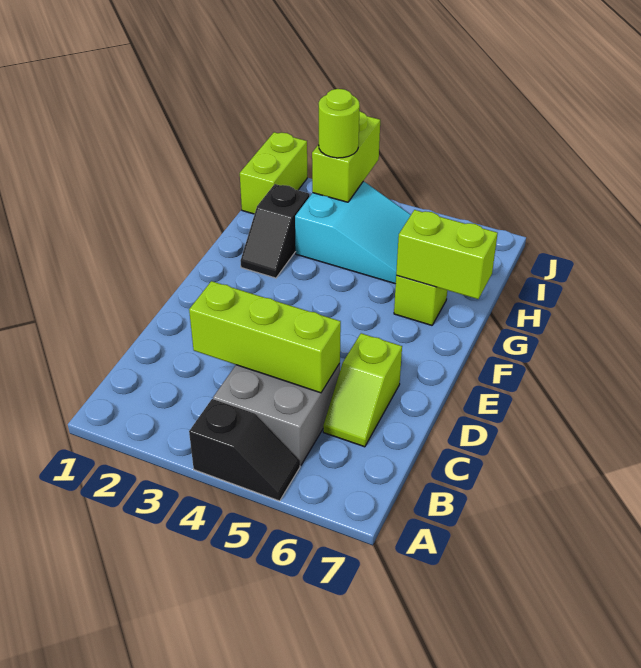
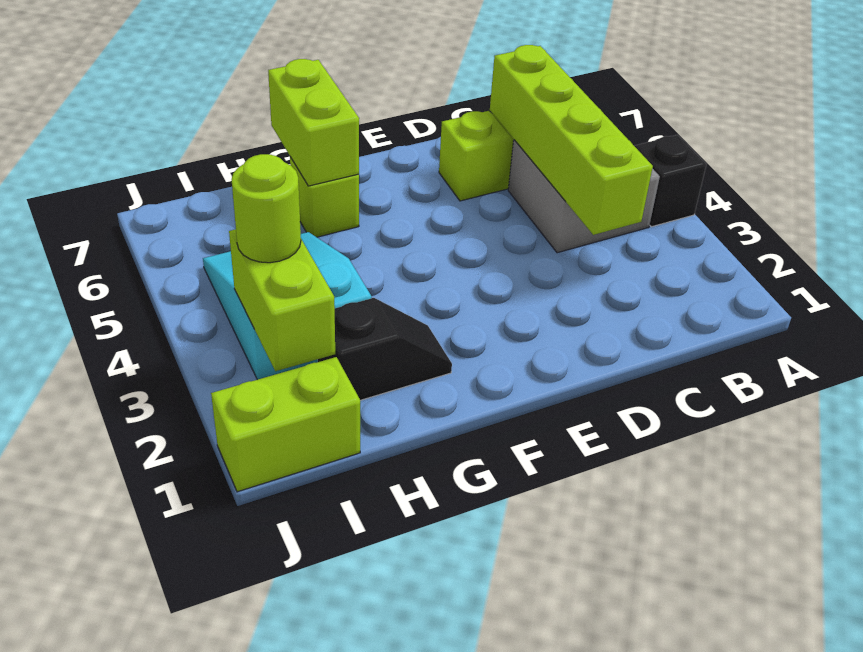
lime 1x3 brick [189,281,341,393] -> lime 1x4 brick [490,45,653,235]
lime 1x2 brick [312,111,380,202] -> lime 1x2 brick turned to [229,229,335,371]

